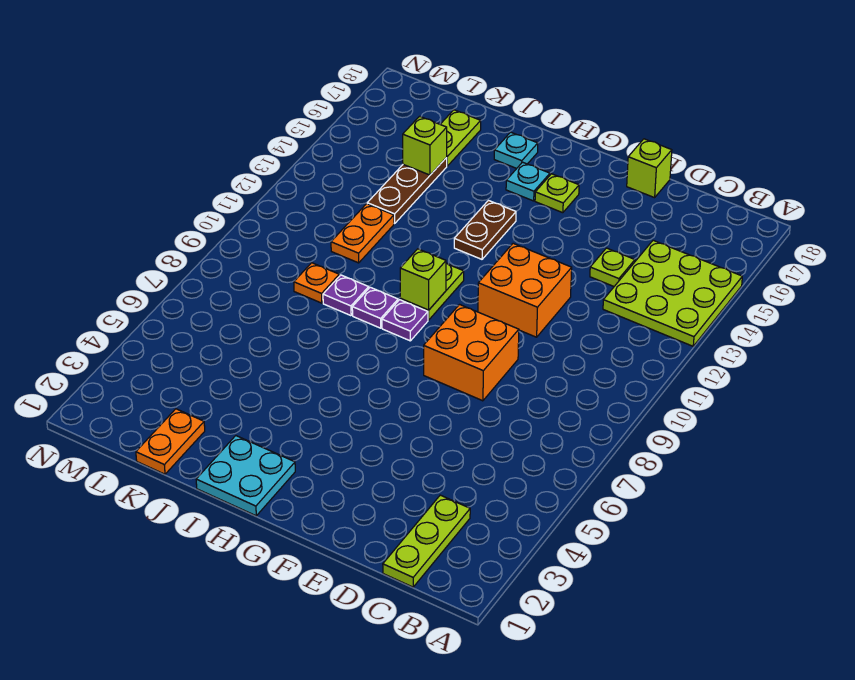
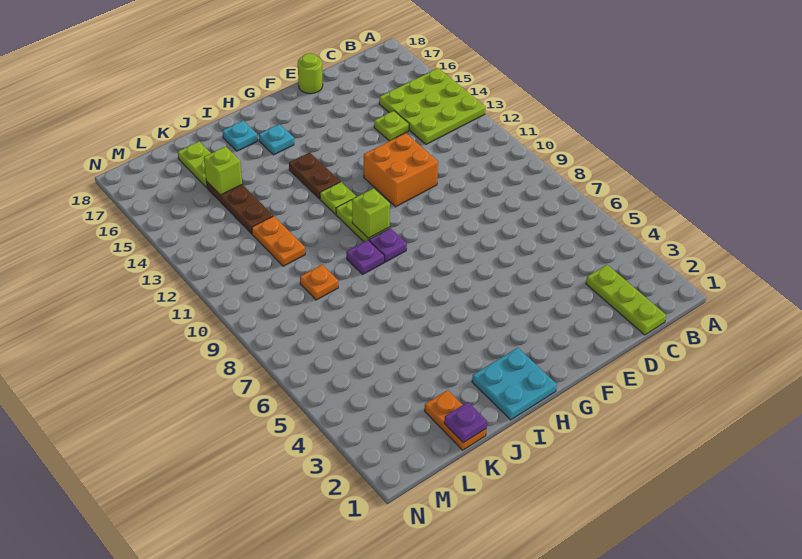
orange 2x2 brick [424,305,519,401] -> none
lime 1x1 brick [627,139,672,198] -> lime 1x1 round brick [298,53,323,94]
lime 1x1 plate [535,174,579,213] -> lime 1x1 plate moved to [320,182,356,214]
purple 1x1 plate [323,275,369,316] -> purple 1x1 plate moved to [444,402,487,443]

